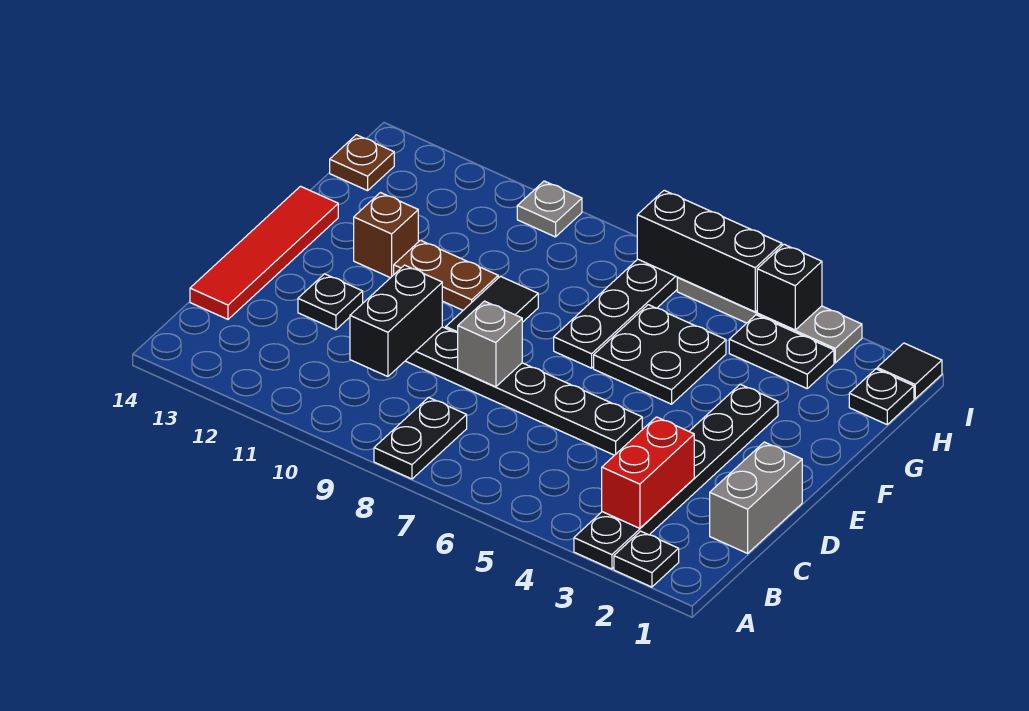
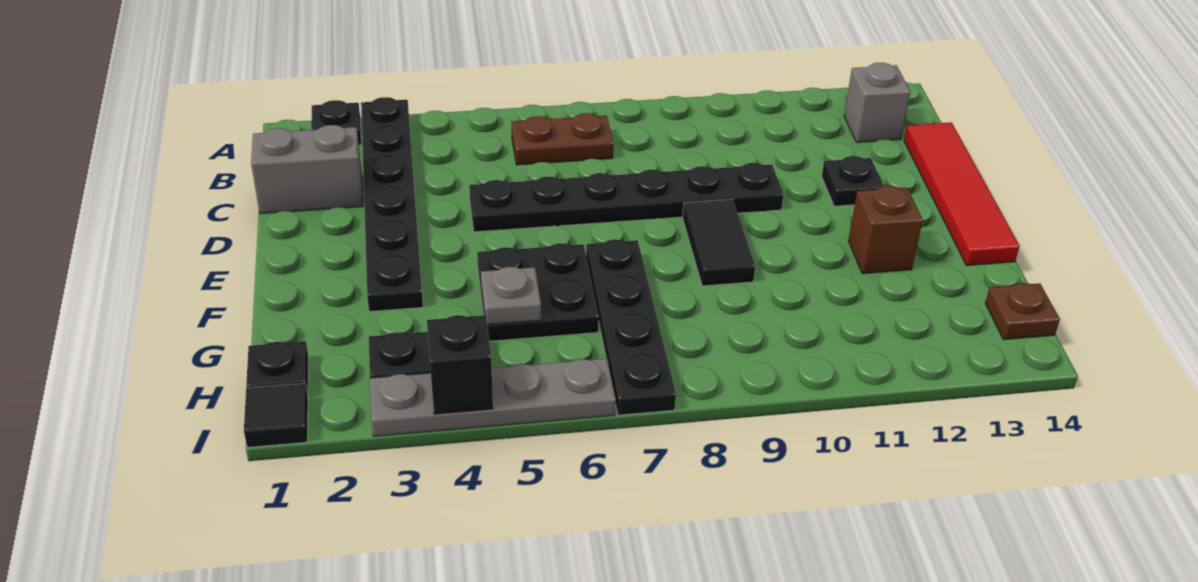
black 1x2 plate [374,397,467,479] -> none
red 1x2 brick [602,417,694,528] -> none
grey 1x2 brick [710,442,802,553] -> grey 1x2 brick turned to [251,125,363,214]
black 1x2 brick [350,265,442,377] -> none
grey 1x1 brick [458,301,522,387] -> grey 1x1 brick moved to [844,63,910,143]
brown 1x2 plate [394,240,498,310] -> brown 1x2 plate moved to [511,113,614,165]
black 1x3 brick [637,190,782,312] -> none
grey 1x1 plate [517,181,582,237] -> grey 1x1 plate moved to [481,267,541,325]

